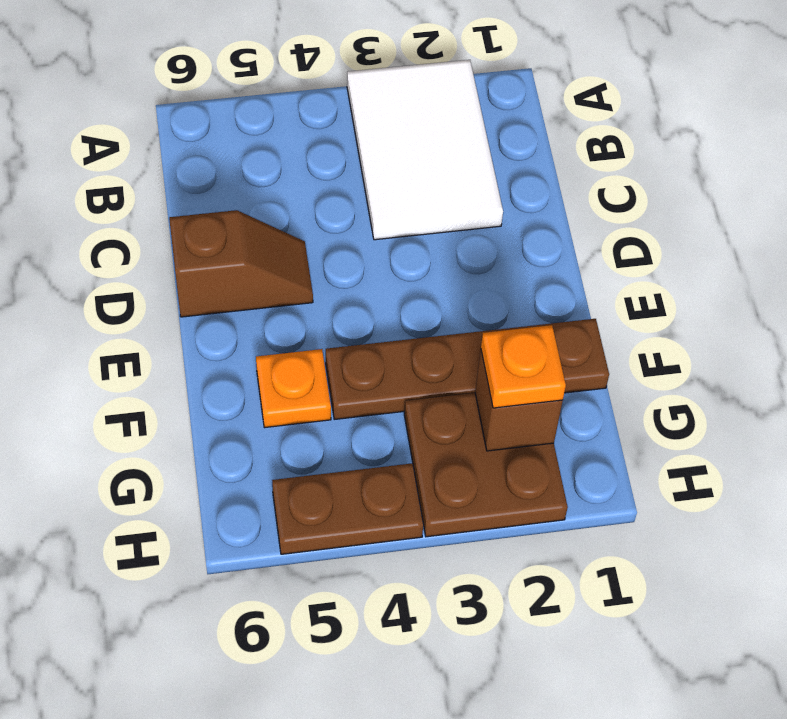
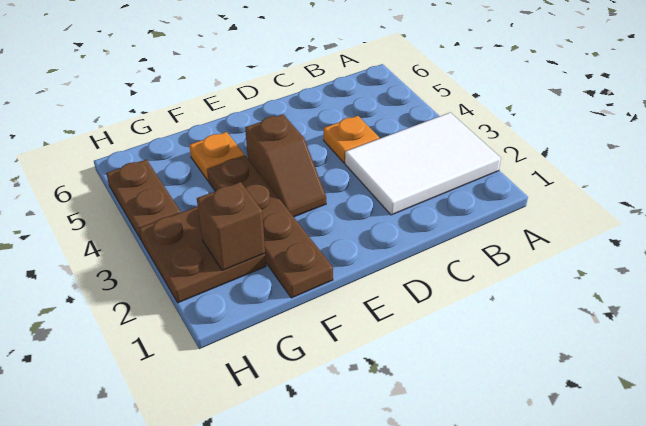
brown 1x2 slope [169,210,313,317] -> brown 1x2 slope moved to [245,114,326,217]
orange 1x1 plate [481,325,566,408] -> orange 1x1 plate moved to [324,116,379,163]

